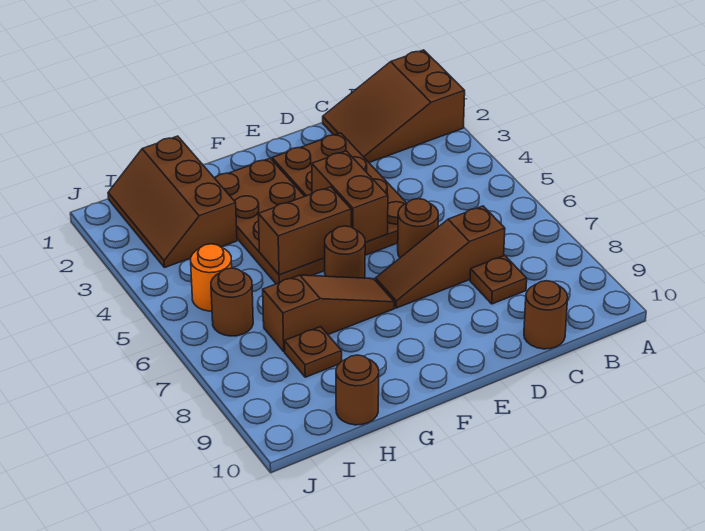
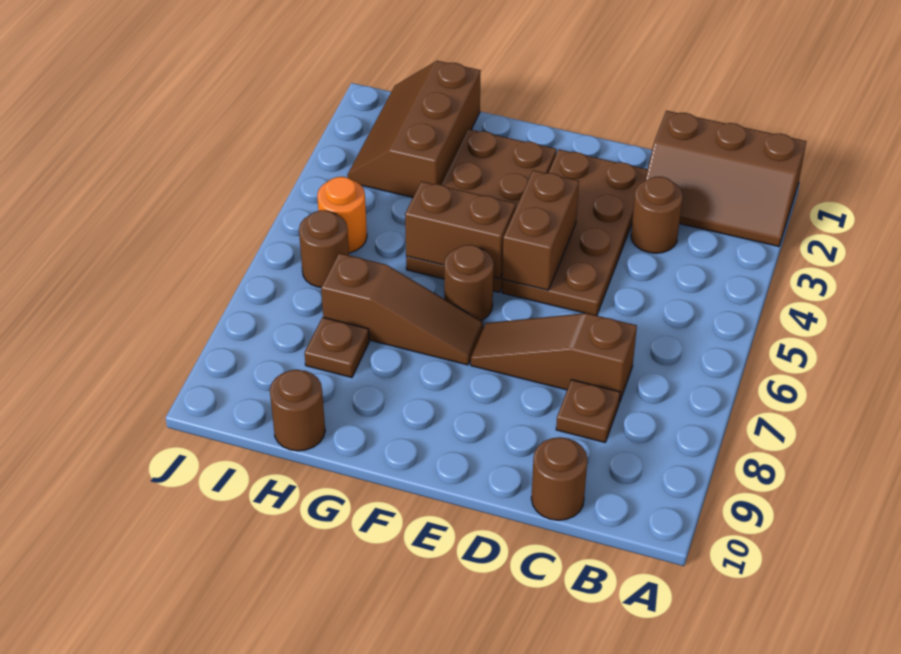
brown 2x3 slope [323,50,465,162] -> brown 2x3 slope turned to [645,111,806,246]
brown 1x1 round brick [398,199,438,258] -> brown 1x1 round brick moved to [631,177,683,253]

